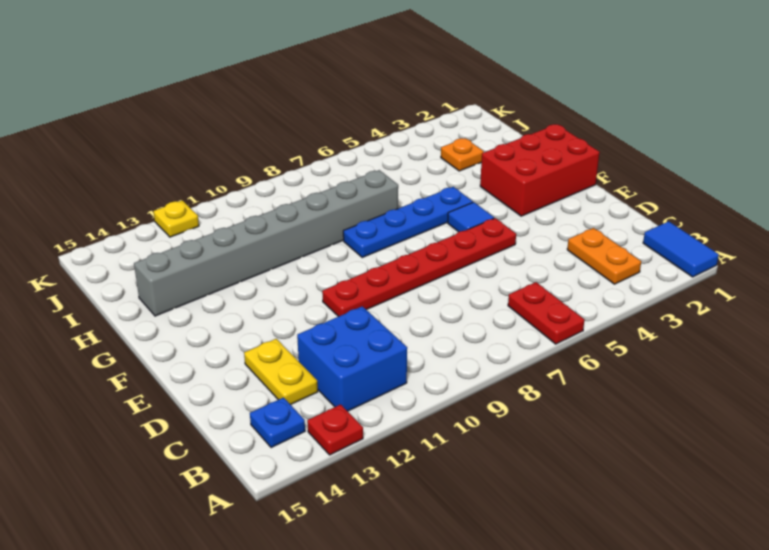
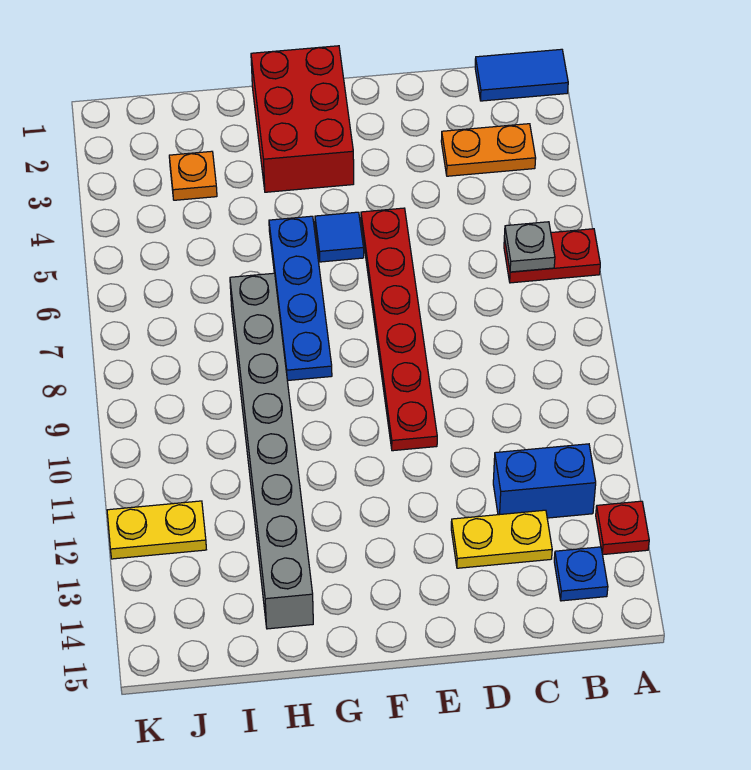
none -> grey 1x1 plate [504,222,555,272]
blue 2x2 brick [297,306,407,411] -> blue 1x2 brick [493,444,596,518]
yellow 1x1 plate [153,201,199,237] -> yellow 1x2 plate [107,501,206,559]

